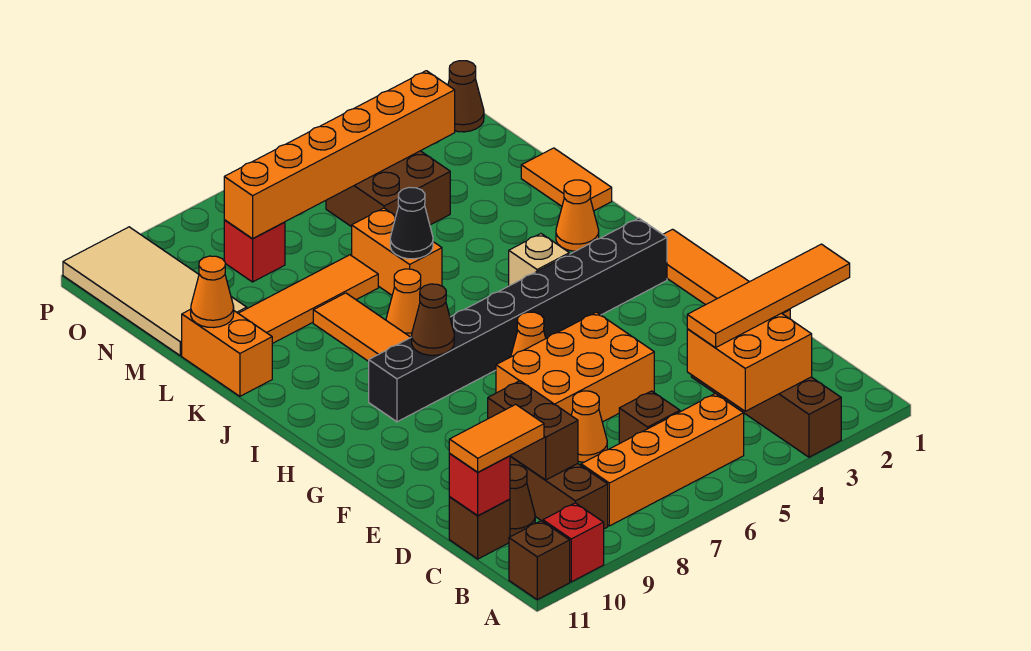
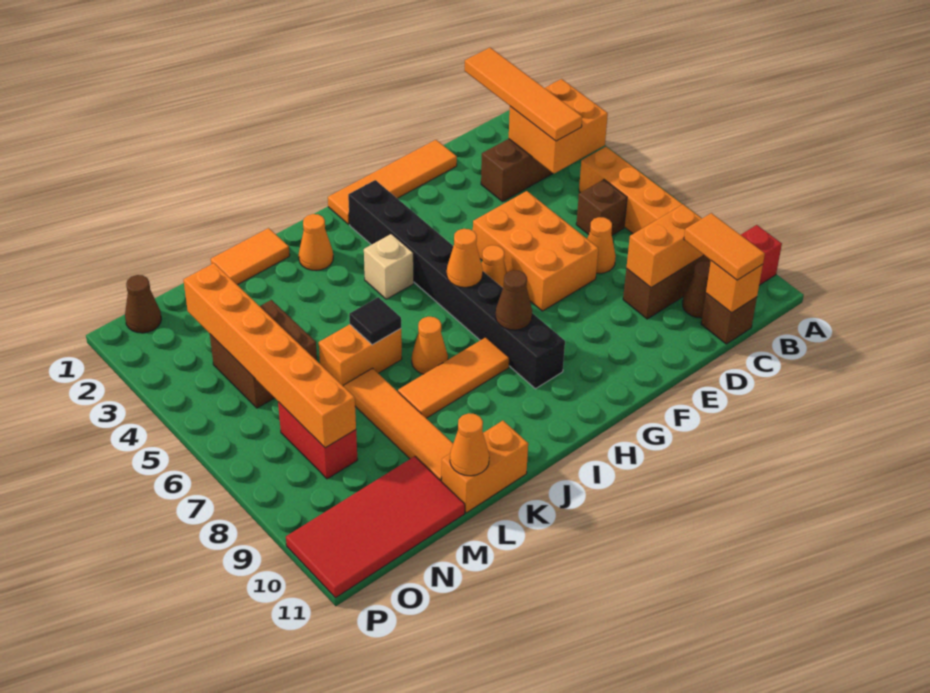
brown 1x1 brick [509,521,570,600] -> none
brown 1x2 brick [488,381,578,480] -> orange 1x2 brick [626,204,704,288]
red 1x1 brick [449,454,510,515] -> orange 1x1 brick [706,261,763,313]
none -> orange 1x1 cone [447,229,483,287]
black 1x1 cone [390,187,433,259] -> black 1x1 tile [349,297,401,345]
tan 2x4 tile [63,227,247,356] -> red 2x4 tile [286,456,465,598]
red 1x1 brick [224,220,285,282] -> red 1x2 brick [278,402,358,479]

